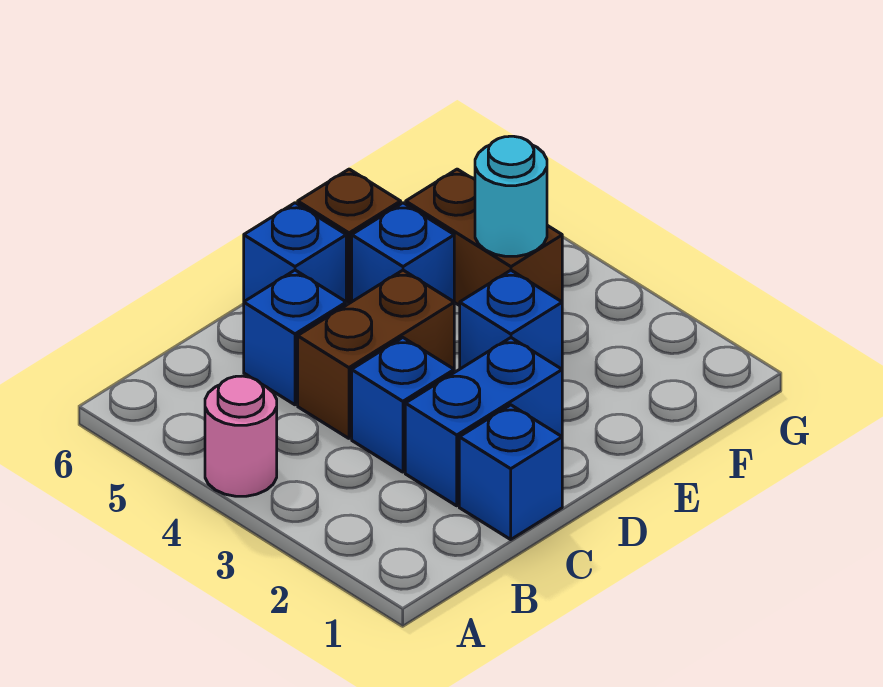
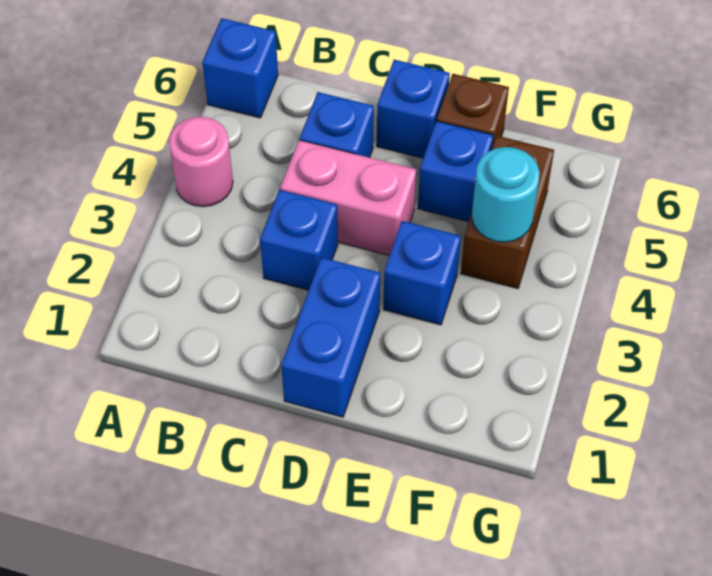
blue 1x1 brick [459,405,562,539] -> blue 1x1 brick moved to [202,18,278,118]
blue 1x2 brick [405,338,562,506] -> blue 1x2 brick turned to [281,257,380,417]
brown 1x2 brick [298,270,454,438] -> pink 1x2 brick [280,140,416,256]

